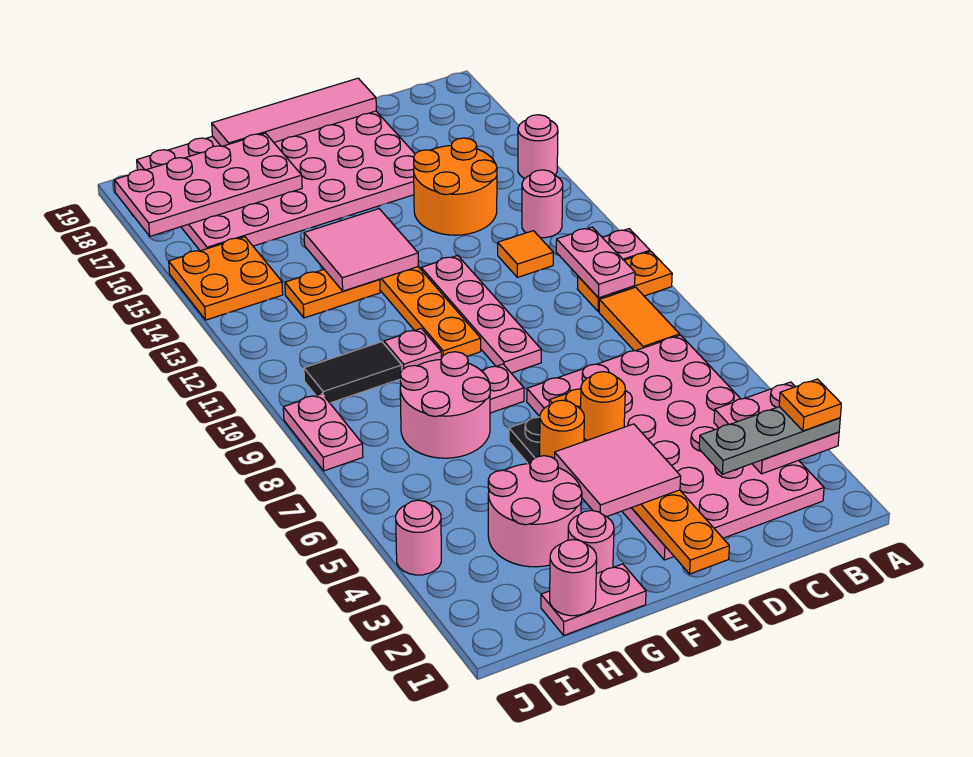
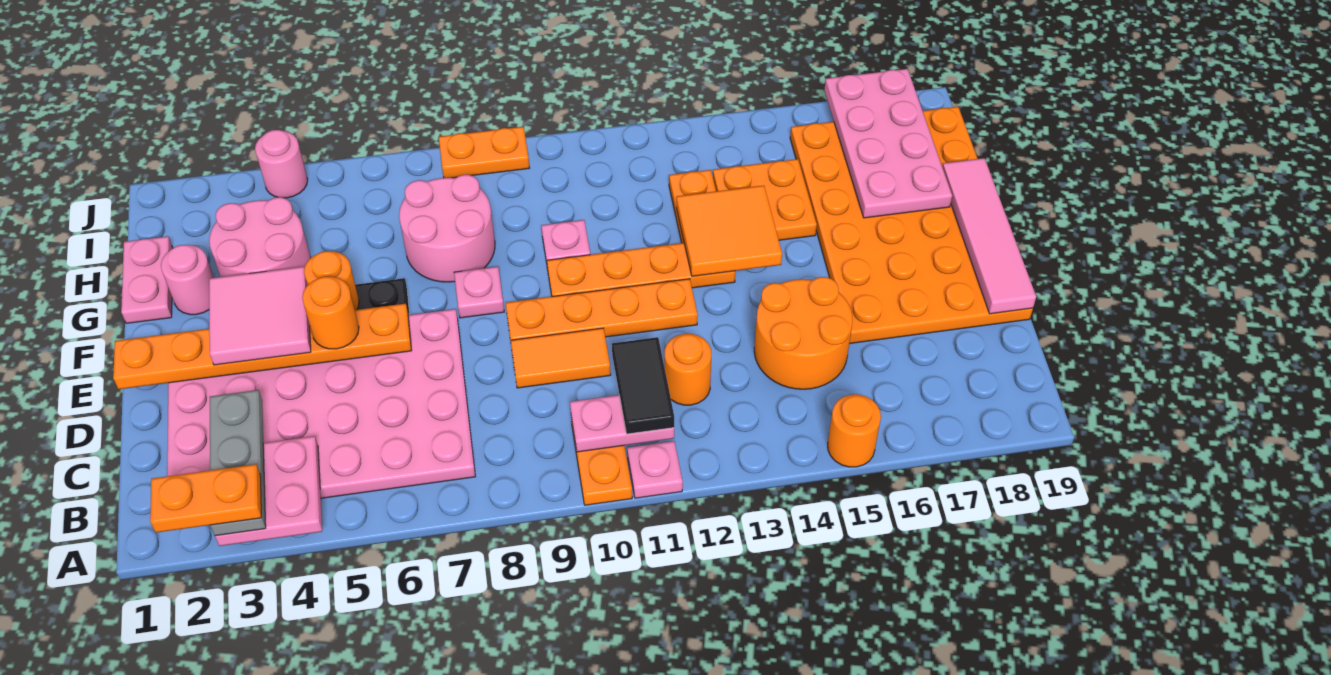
orange 1x1 plate [779,379,841,431] -> orange 1x2 plate [150,464,261,533]
pink 1x1 round brick [518,115,558,178] -> orange 1x1 round brick [828,394,881,467]
orange 1x2 tile [599,287,680,351] -> orange 1x2 tile moved to [511,328,611,388]
pink 1x1 round brick [522,170,563,238] -> none
orange 1x1 tile [498,231,553,277] -> orange 1x1 round brick [665,334,711,405]
pink 4x6 plate [137,111,415,251] -> orange 4x6 plate [790,107,1033,344]
pink 1x4 plate [421,255,541,373] -> orange 1x4 plate [506,279,698,340]
pink 2x2 tile [304,209,418,291] -> orange 2x2 tile [677,186,782,276]
pink 1x1 round brick [550,540,597,616] -> none
black 1x2 tile [304,342,402,403] -> black 1x2 tile moved to [612,337,674,434]
orange 2x2 plate [169,237,283,320] -> orange 2x2 plate moved to [713,159,817,240]
pink 1x2 plate [283,394,363,471] -> orange 1x2 plate [439,127,529,178]

